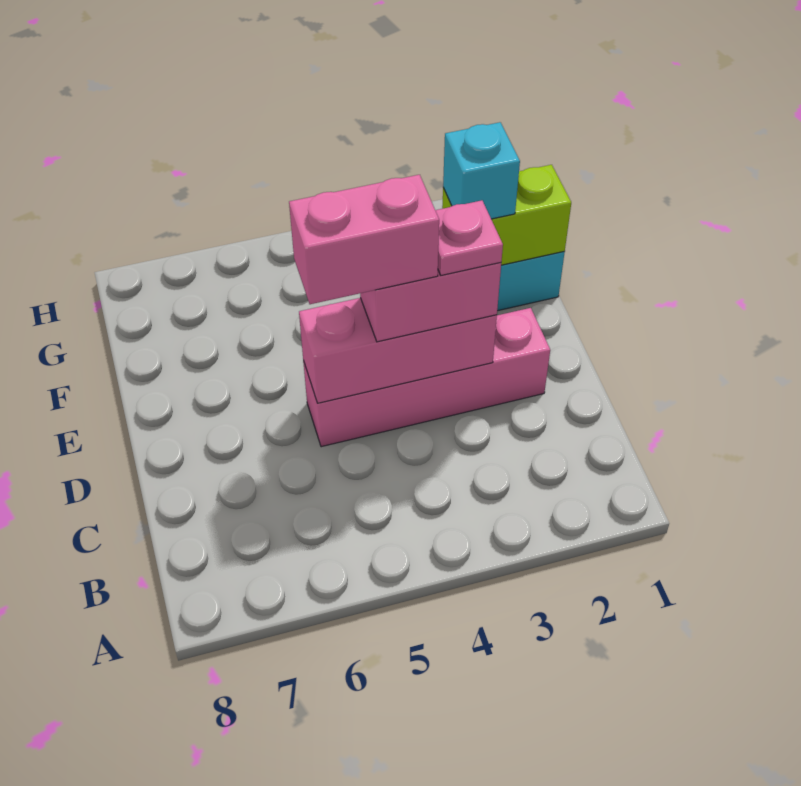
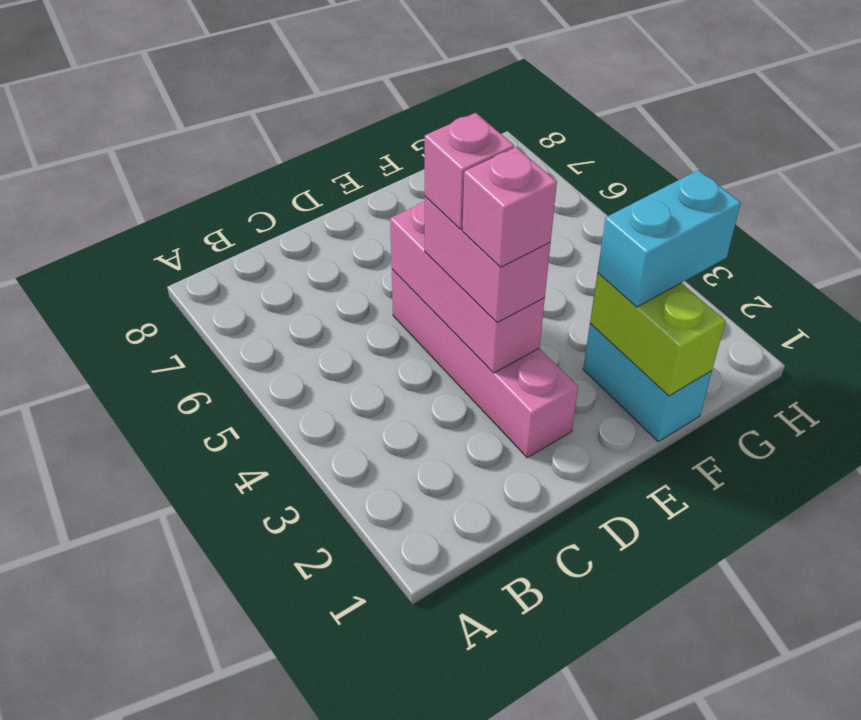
pink 1x1 plate [435,200,503,275] -> pink 1x1 brick [462,147,557,267]
pink 1x2 brick [289,175,439,304] -> pink 1x1 brick [425,113,514,229]
cyan 1x1 brick [443,122,520,219] -> cyan 1x2 brick [598,170,741,307]

